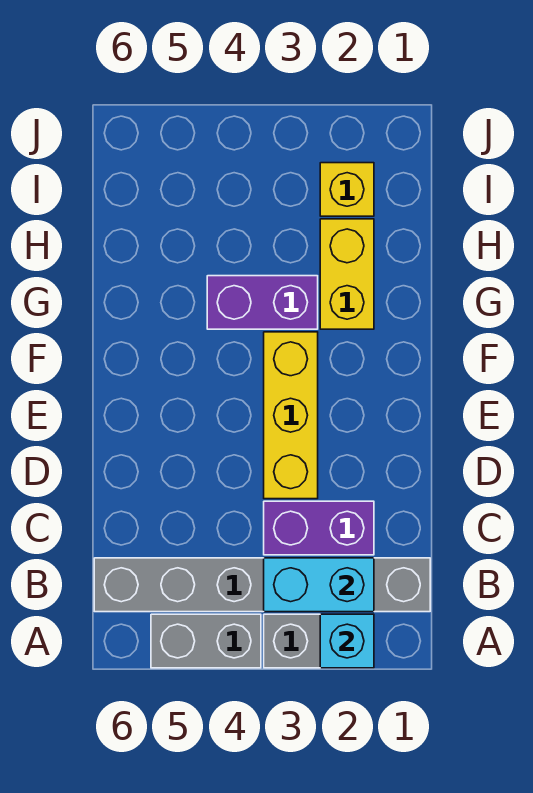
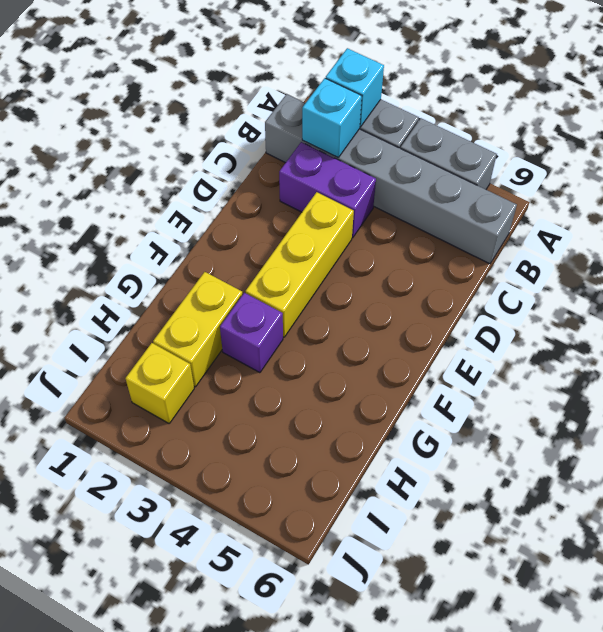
cyan 1x2 brick [264,558,374,612] -> cyan 1x1 brick [302,78,362,158]
purple 1x2 brick [207,276,318,329] -> purple 1x1 brick [220,293,283,373]

